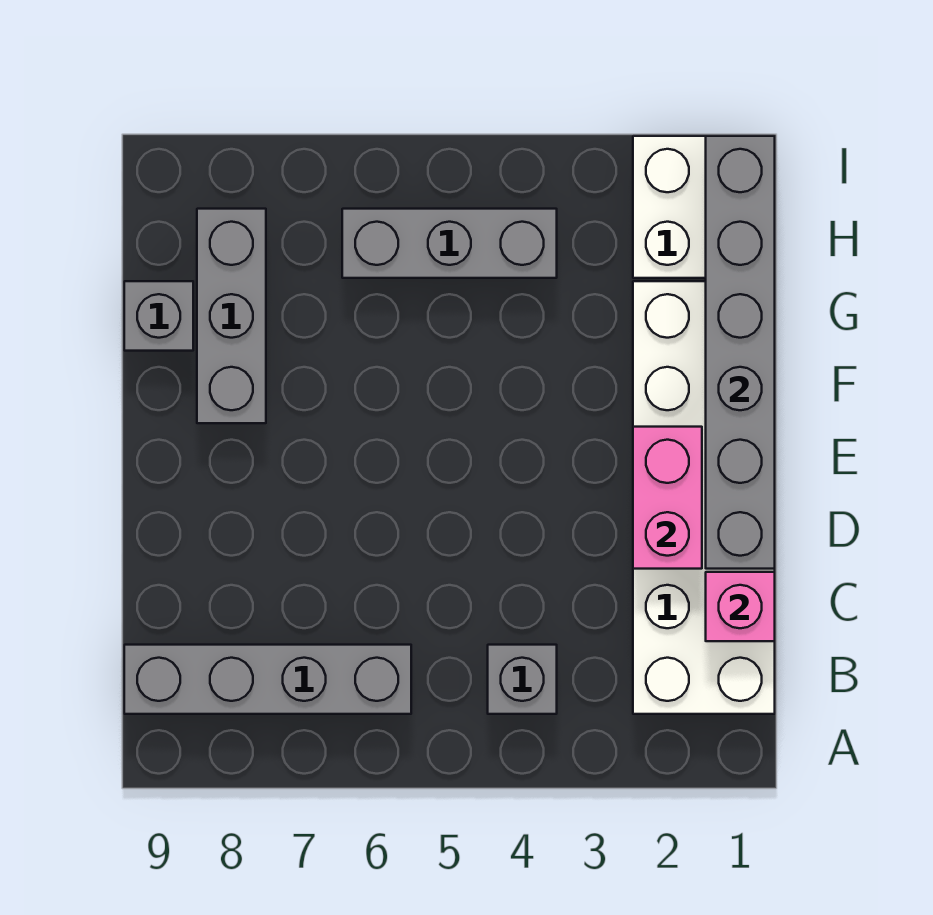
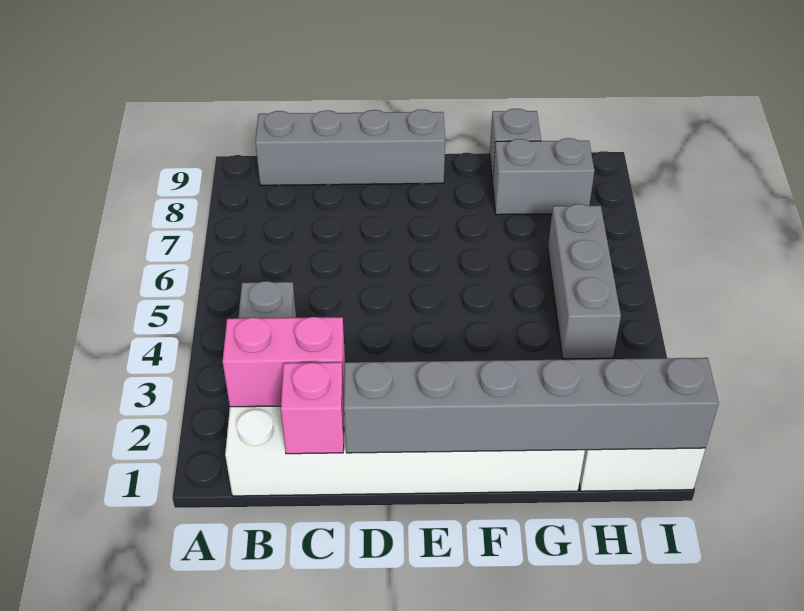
grey 1x4 brick [124,645,411,714] -> grey 1x4 brick turned to [256,110,445,185]
pink 1x2 brick [633,427,702,569] -> pink 1x2 brick moved to [223,317,345,407]
grey 1x3 brick [197,209,266,423] -> grey 1x2 brick [493,138,595,215]

